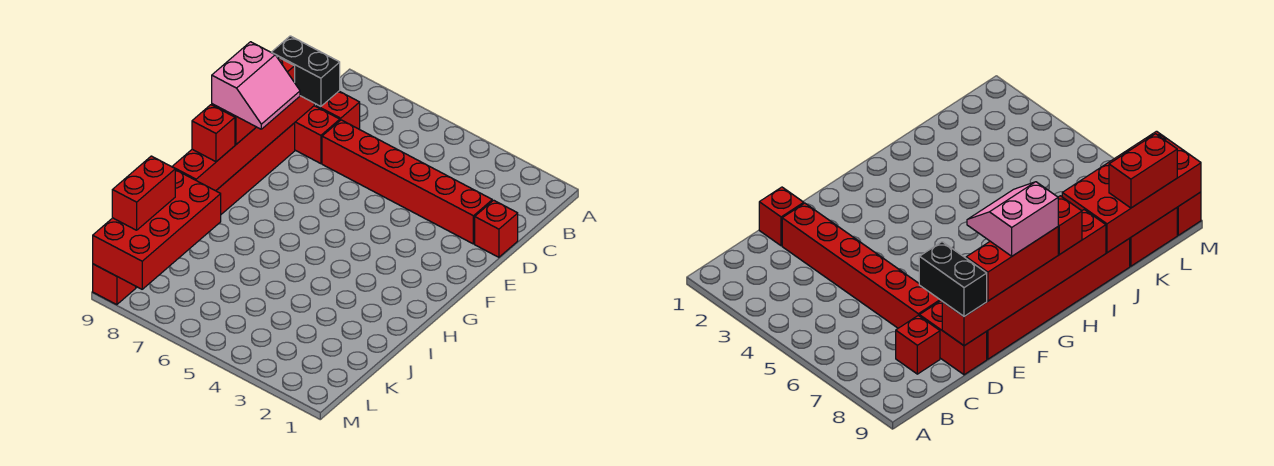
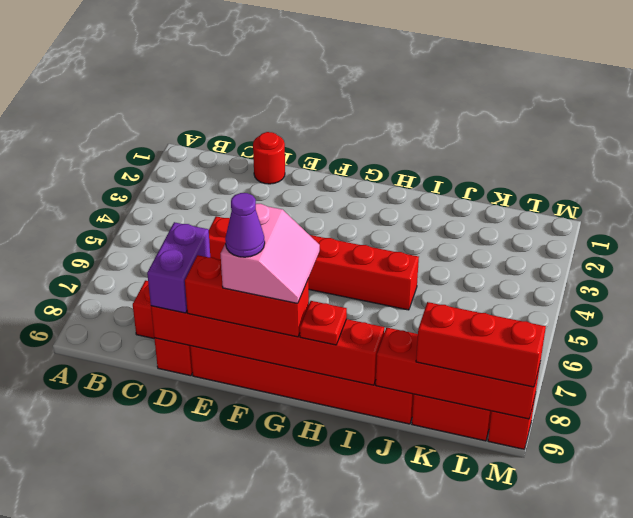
red 1x1 brick [475,200,518,257] -> red 1x1 round brick [253,132,285,184]
red 1x6 brick [322,120,492,244] -> red 1x6 brick turned to [209,216,419,310]
black 1x2 brick [271,36,340,106] -> purple 1x2 brick [147,222,210,313]
pink 2x2 slope [212,42,300,129] -> pink 2x2 slope turned to [221,204,320,303]
none -> purple 1x1 cone [225,193,265,257]
red 1x1 brick [192,105,235,162] -> red 1x1 plate [300,301,347,345]
red 2x4 brick [93,170,221,289] -> red 1x4 brick [376,327,540,419]
red 1x2 brick [112,156,175,230] -> red 1x3 brick [416,302,546,387]

